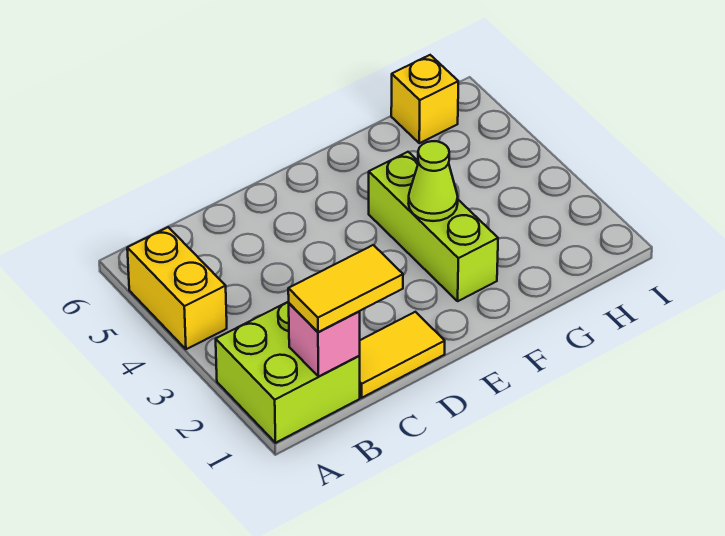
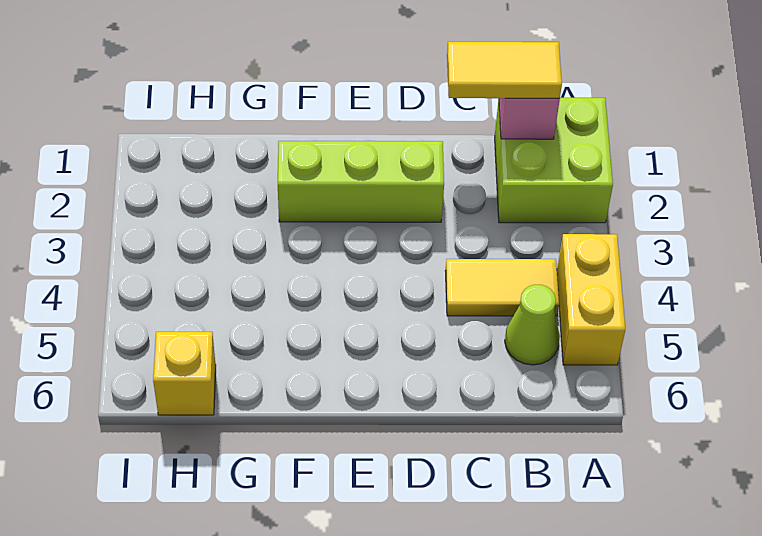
yellow 1x2 tile [359,312,445,398] -> yellow 1x2 tile moved to [445,259,559,316]
lime 1x3 brick [369,152,498,301] -> lime 1x3 brick turned to [278,141,444,222]
lime 1x1 cone [409,141,458,221] -> lime 1x1 cone moved to [505,285,560,365]

